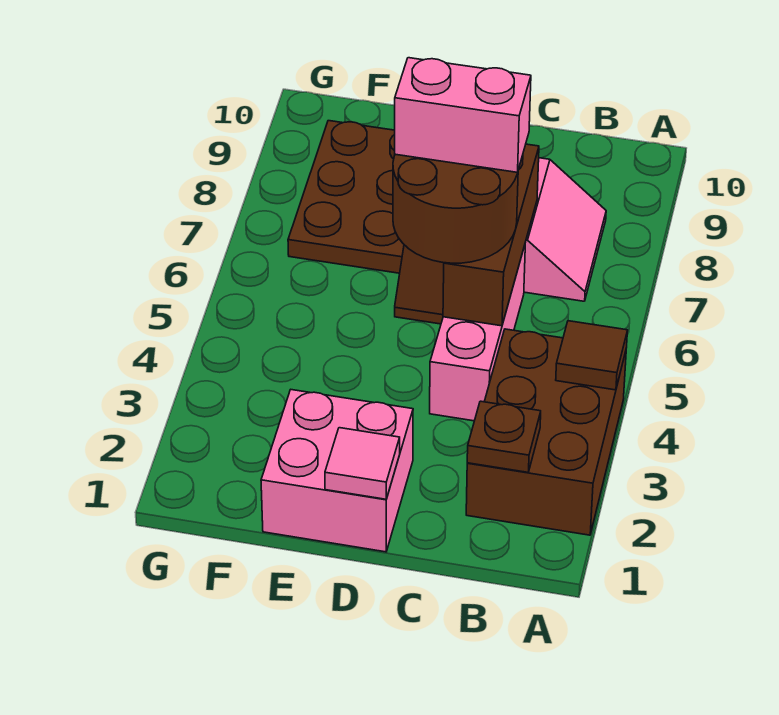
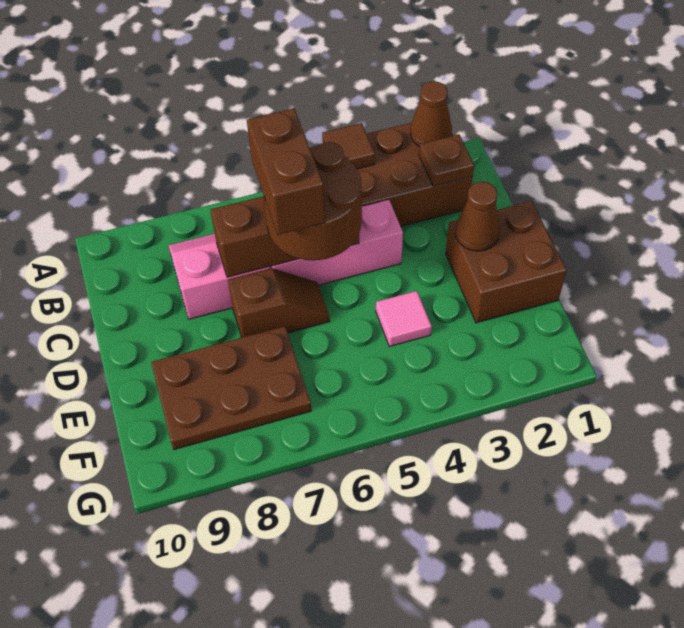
none -> brown 1x1 cone [410,81,452,147]
pink 1x2 brick [395,58,531,172] -> brown 1x2 brick [247,108,325,235]
pink 2x2 brick [261,390,413,552] -> brown 2x2 brick [446,201,567,323]
pink 1x1 tile [325,428,400,499] -> pink 1x1 tile moved to [376,291,432,347]
none -> brown 1x1 cone [455,182,500,251]

